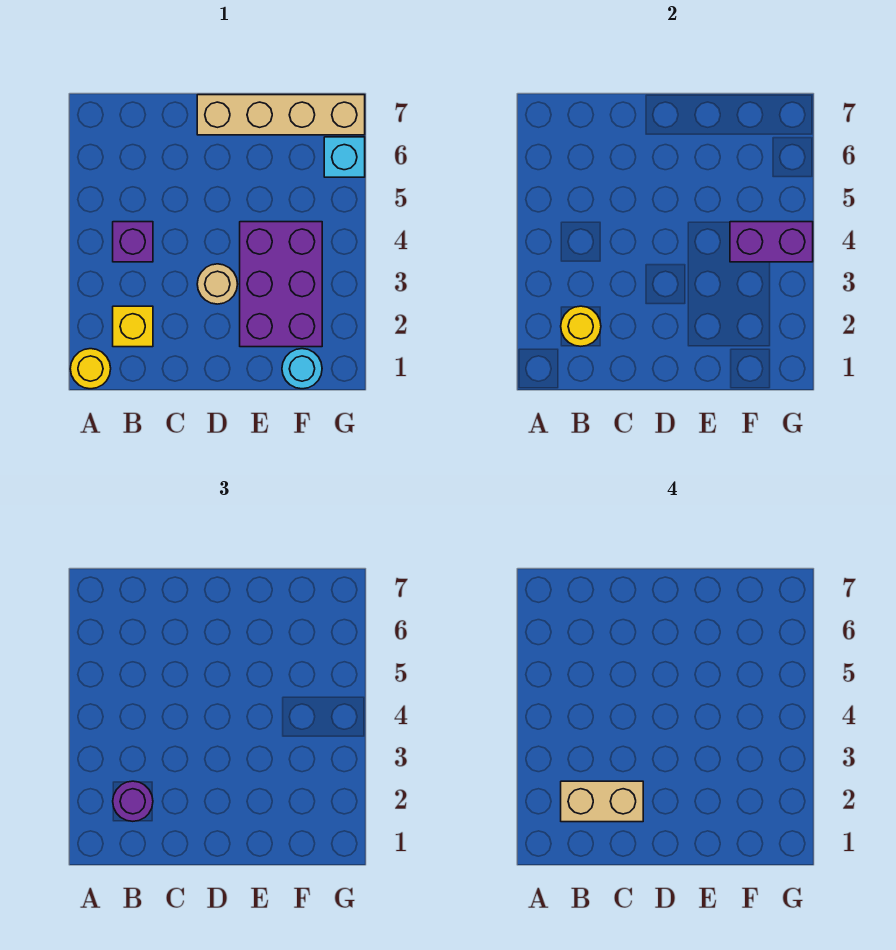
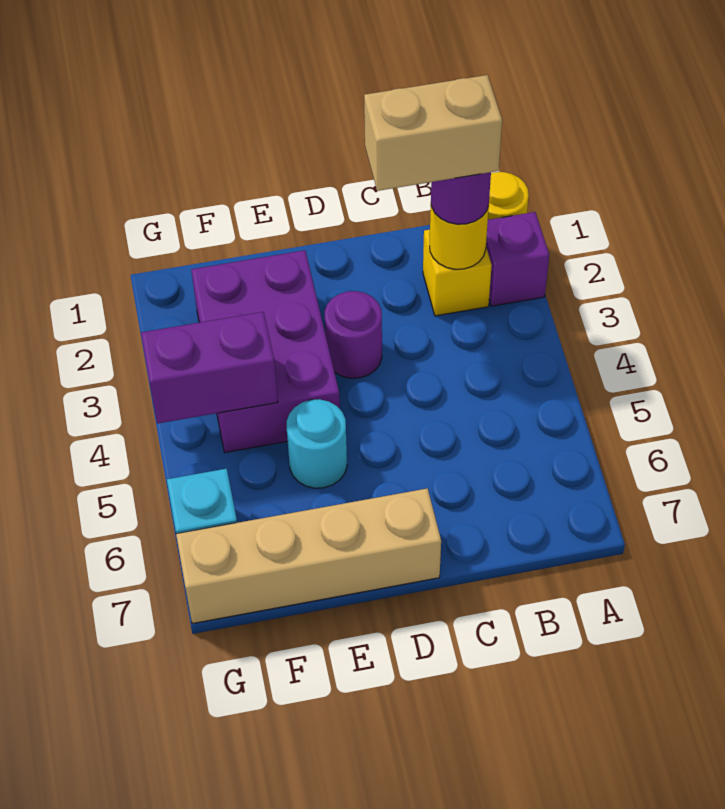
purple 1x1 brick [113,222,153,262] -> purple 1x1 brick moved to [486,212,549,306]
tan 1x1 round brick [197,264,238,304] -> purple 1x1 round brick [325,291,382,378]
cyan 1x1 round brick [282,349,322,389] -> cyan 1x1 round brick moved to [286,399,347,488]

